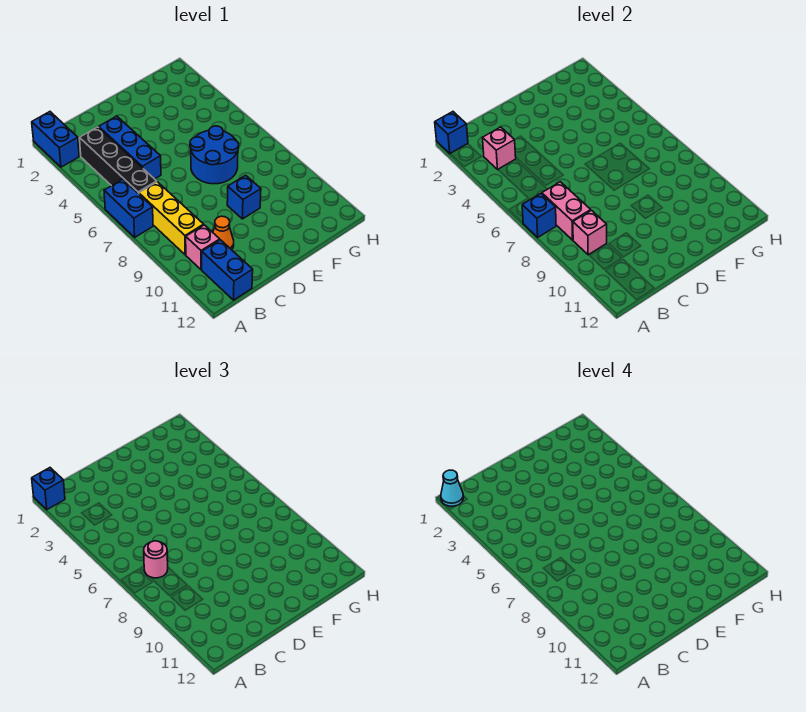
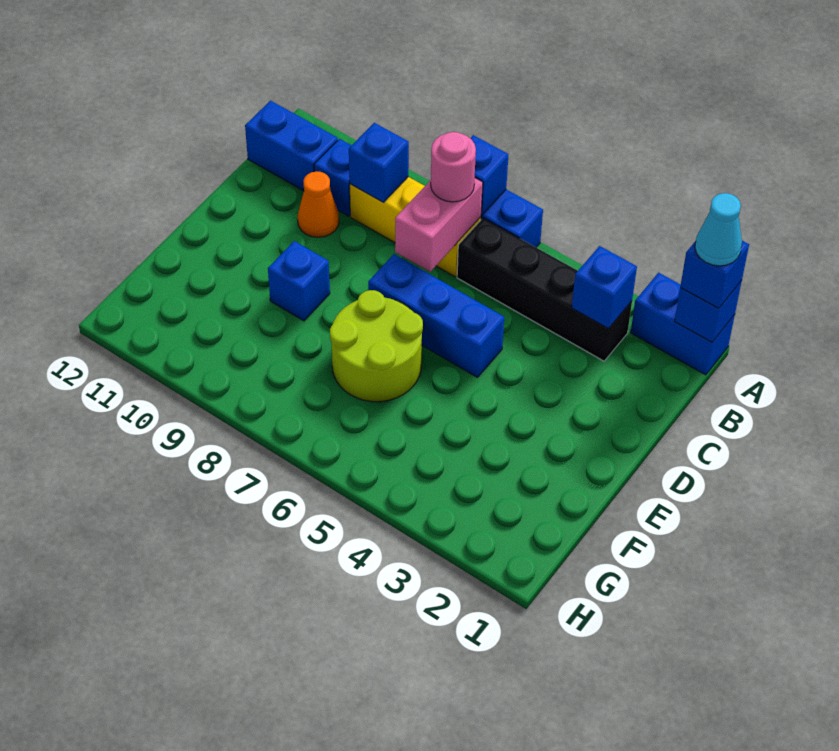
pink 1x1 brick [483,127,516,169] -> blue 1x1 brick [572,246,637,329]
pink 1x2 brick [542,182,591,240] -> pink 1x2 brick turned to [395,178,483,272]
pink 1x1 brick [573,210,607,255] -> blue 1x1 brick [349,123,409,202]
pink 1x1 brick [186,225,220,270] -> blue 1x1 brick [314,139,352,216]
blue 1x3 brick [99,116,161,179] -> blue 1x3 brick moved to [368,254,504,378]
blue 2x2 round brick [190,126,239,184] -> lime 2x2 round brick [330,290,423,402]

